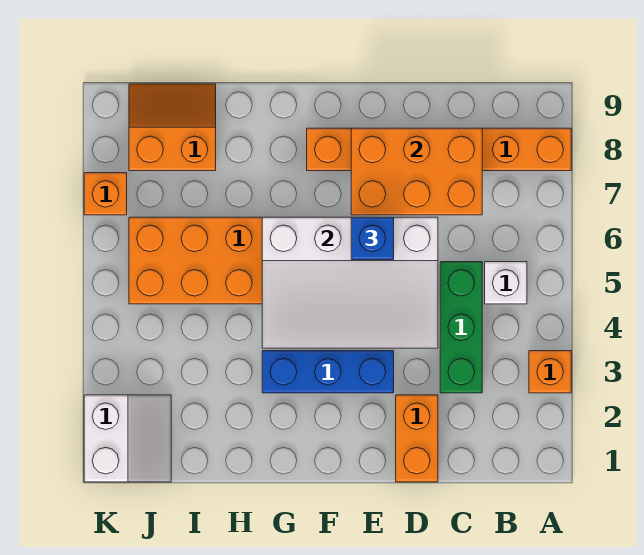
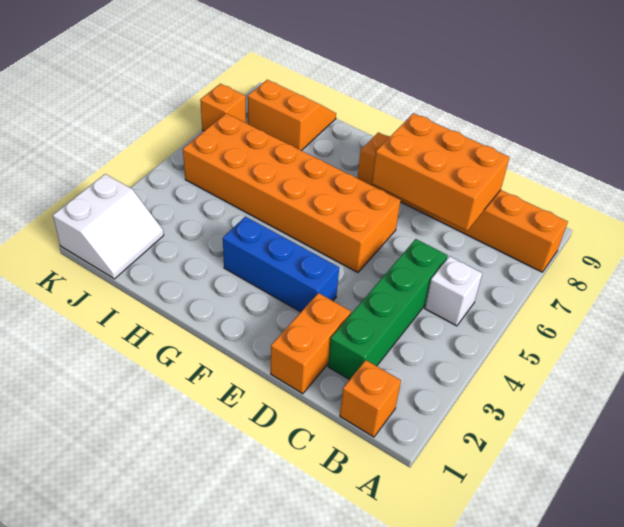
orange 1x1 brick [529,351,571,393] -> orange 1x1 brick moved to [340,360,401,437]
green 1x3 brick [440,262,482,393] -> green 1x4 brick [328,239,448,380]
white 3x4 slope [262,217,438,348] -> none
blue 1x1 brick [351,217,394,260] -> none

